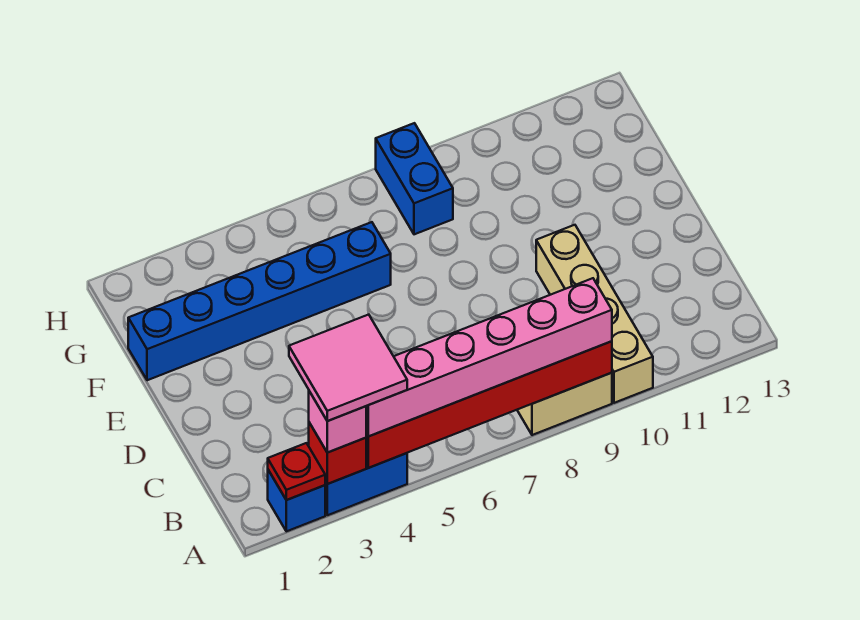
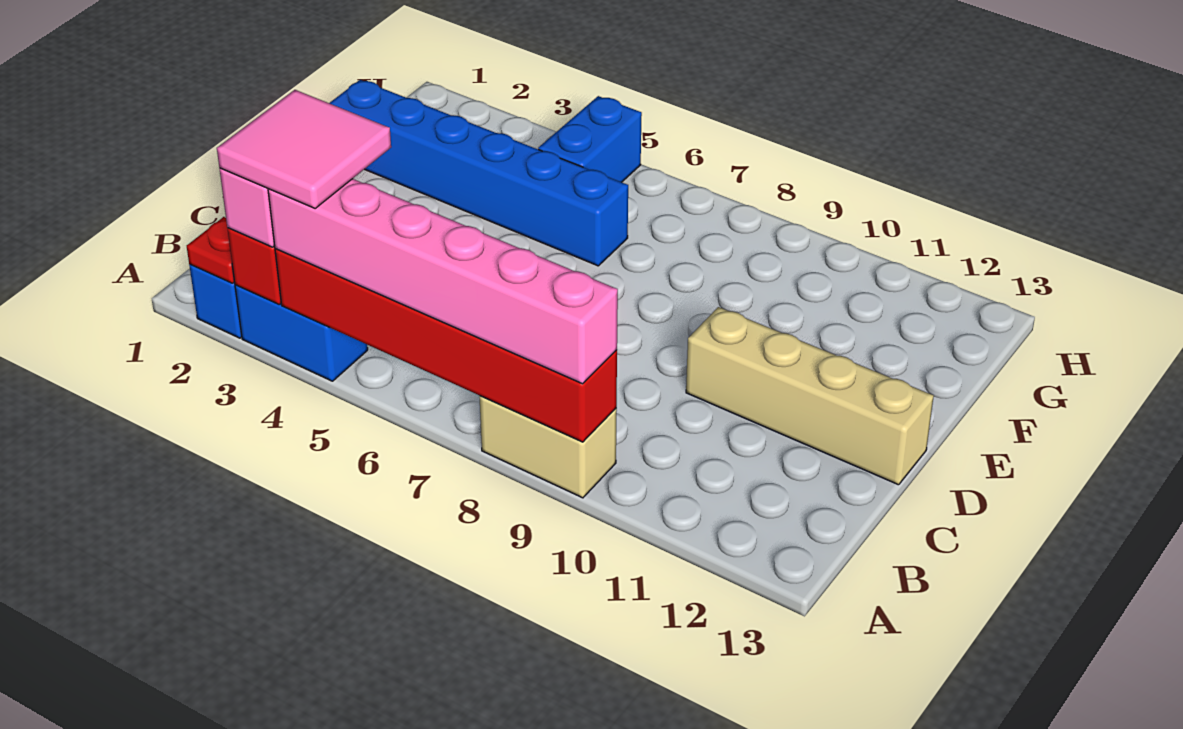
tan 1x4 brick [536,225,653,403] -> tan 1x4 brick turned to [686,307,934,485]
blue 1x2 brick [376,123,453,234] -> blue 1x2 brick moved to [538,96,642,182]

